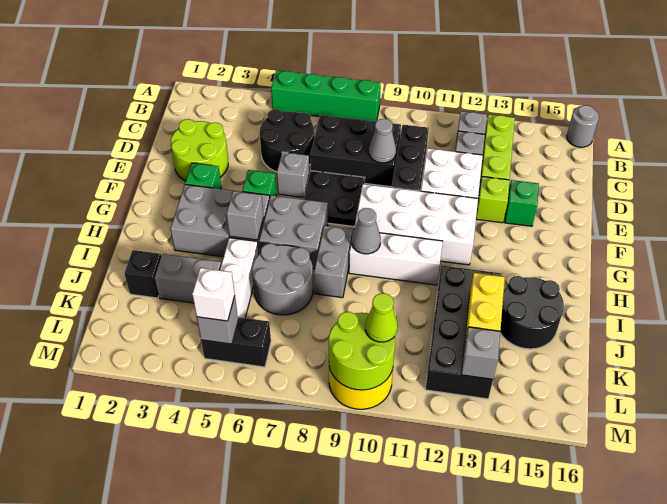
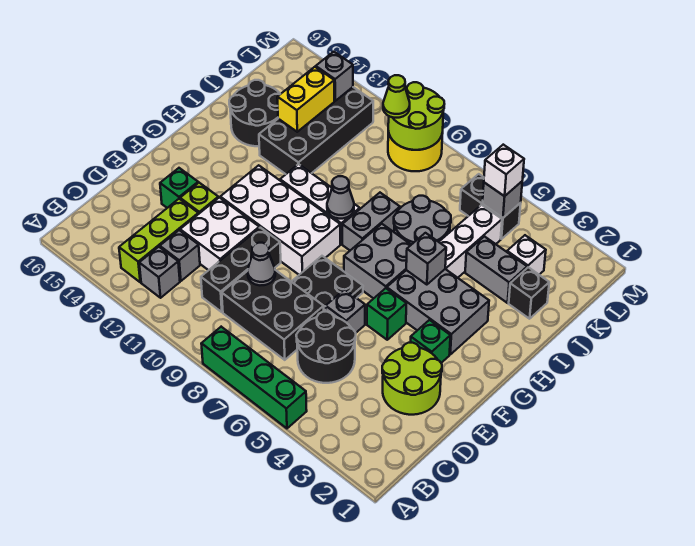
grey 1x1 round brick [567,105,599,147] -> none
none -> white 1x1 brick [507,235,546,275]

